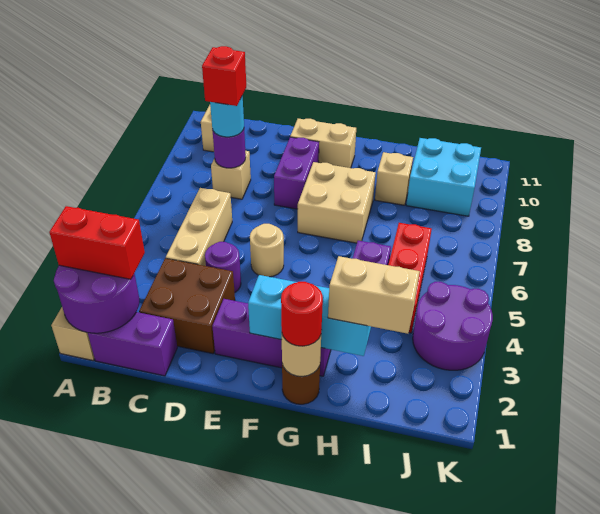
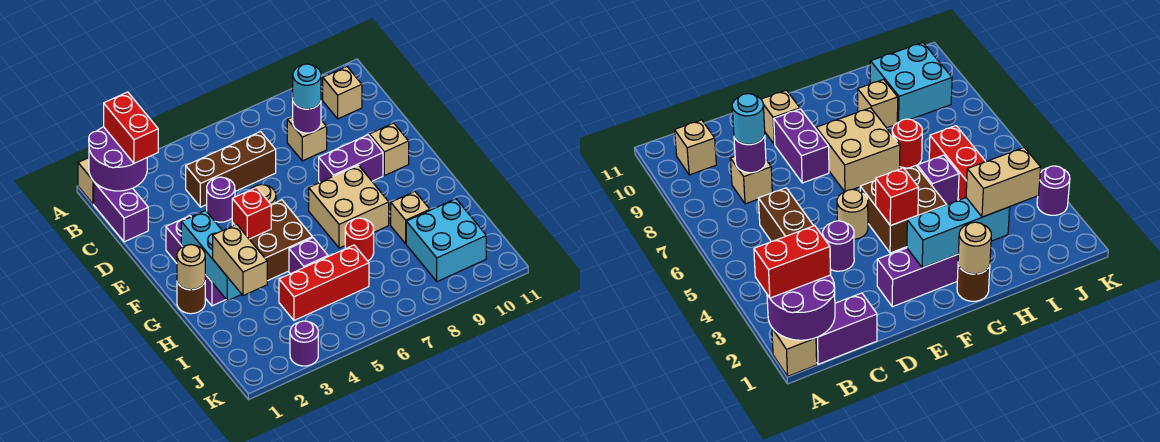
brown 2x2 brick [139,258,235,354] -> brown 2x2 brick moved to [232,200,312,281]
tan 1x3 brick [166,188,232,266] -> brown 1x3 brick [186,132,276,207]
red 1x1 brick [202,46,246,106] -> red 1x1 brick moved to [232,187,271,239]
tan 1x2 brick [290,119,356,168] -> tan 1x1 brick [370,123,409,176]
red 1x1 round brick [281,282,323,346] -> red 1x1 round brick moved to [345,218,374,261]
purple 2x2 round brick [413,282,493,370] -> purple 1x1 round brick [290,321,318,366]

